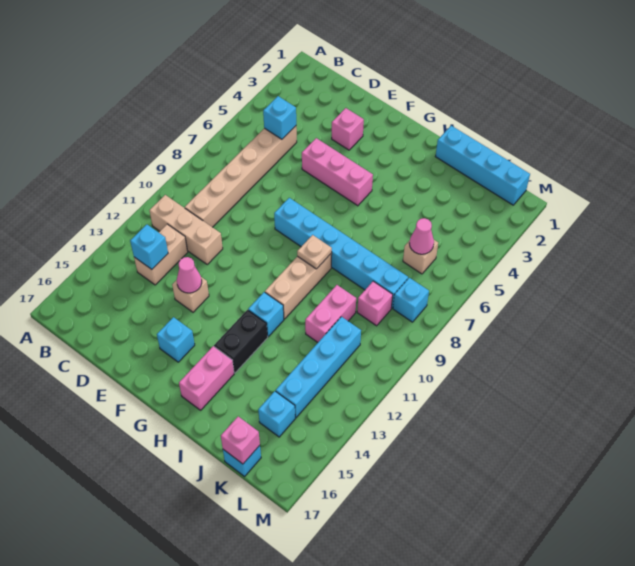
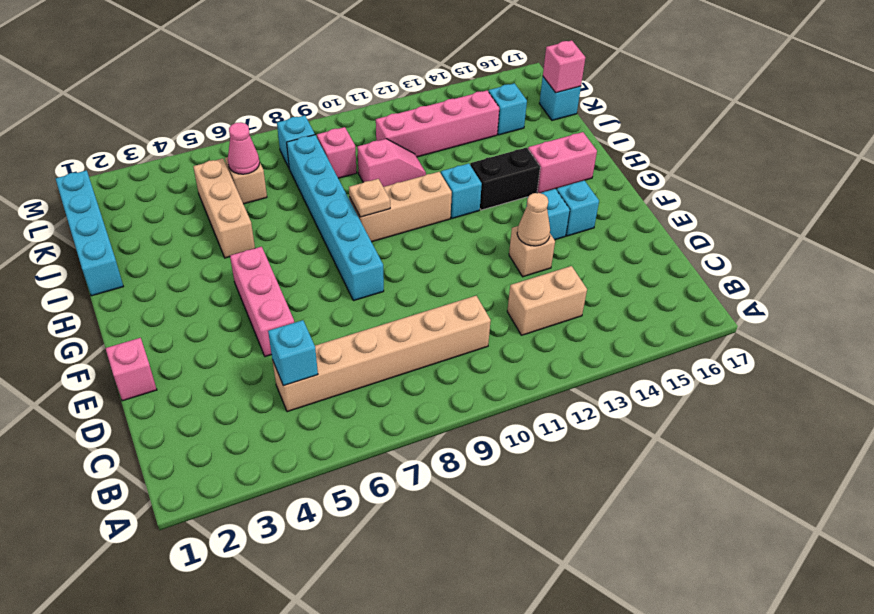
tan 1x3 brick [149,195,223,264] -> tan 1x3 brick moved to [193,159,255,258]
cyan 1x1 brick [130,225,168,269] -> cyan 1x1 brick moved to [526,189,570,240]
pink 1x1 brick [332,108,364,150] -> pink 1x1 brick moved to [105,338,157,401]
pink 1x1 cone [177,257,202,293] -> tan 1x1 cone [517,193,550,246]
pink 1x2 brick [305,285,356,342] -> pink 1x2 slope [357,139,426,187]
cyan 1x4 brick [276,317,361,418] -> pink 1x4 brick [376,91,499,157]

